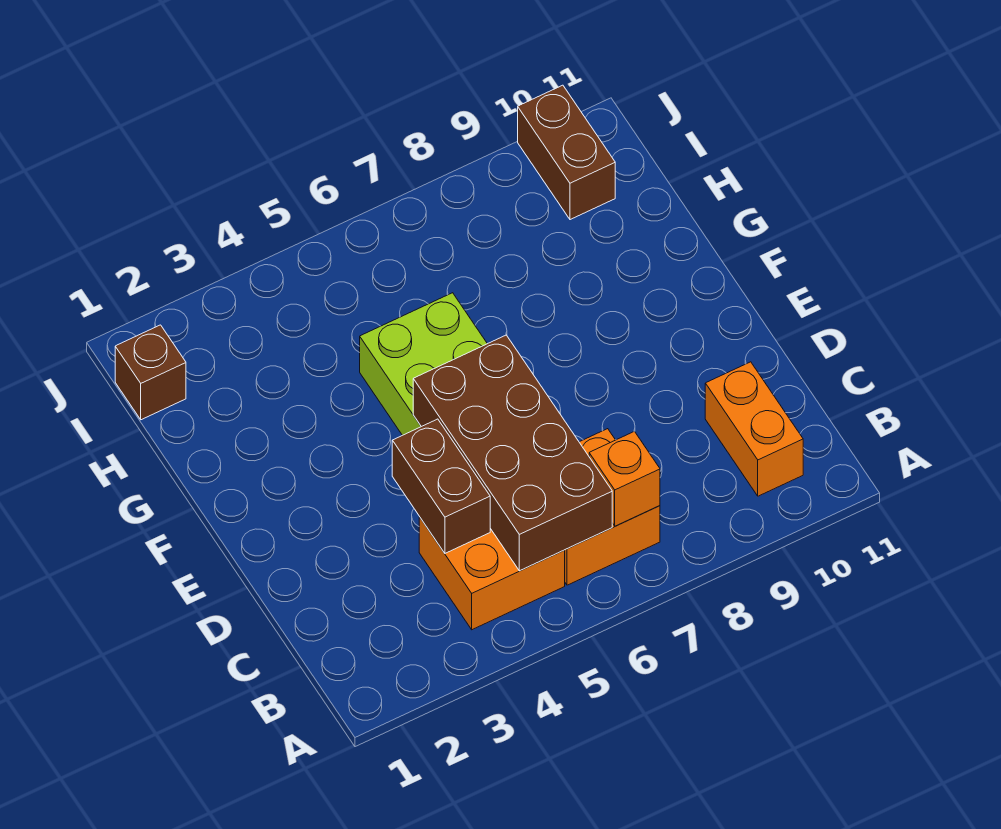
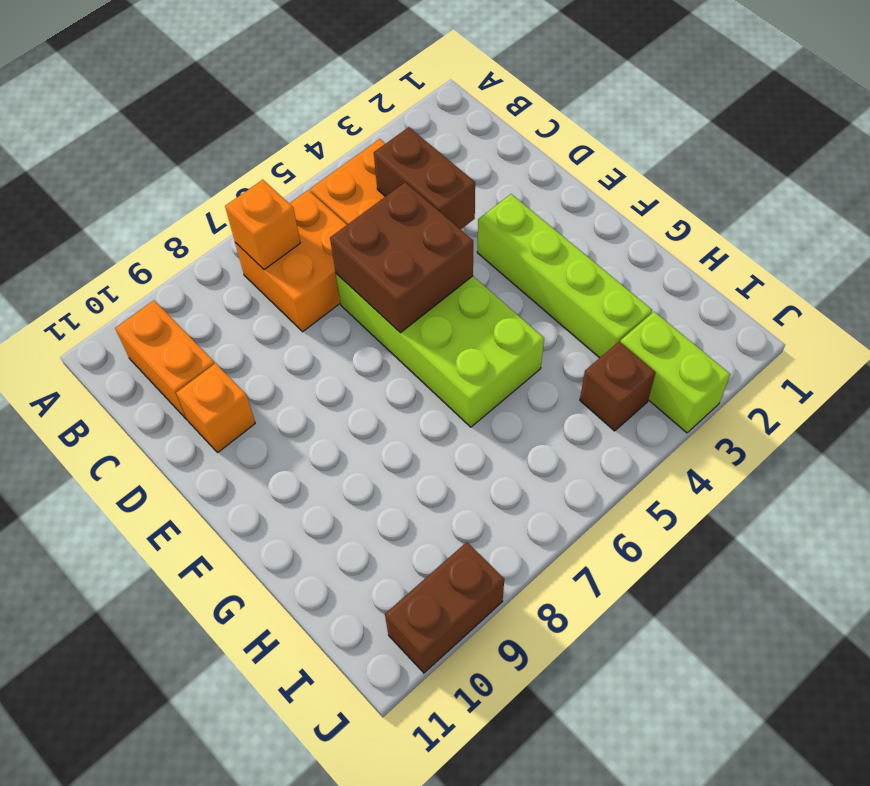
brown 2x4 brick [413,335,612,571] -> brown 2x2 brick [330,182,473,333]
none -> orange 1x1 brick [176,363,255,453]
none -> lime 1x4 brick [477,194,652,358]
brown 1x1 brick [115,325,186,420] -> brown 1x1 brick moved to [580,342,656,431]
none -> lime 1x2 brick [620,312,730,433]
brown 1x2 brick [518,85,615,220] -> brown 1x2 brick turned to [385,542,504,673]

